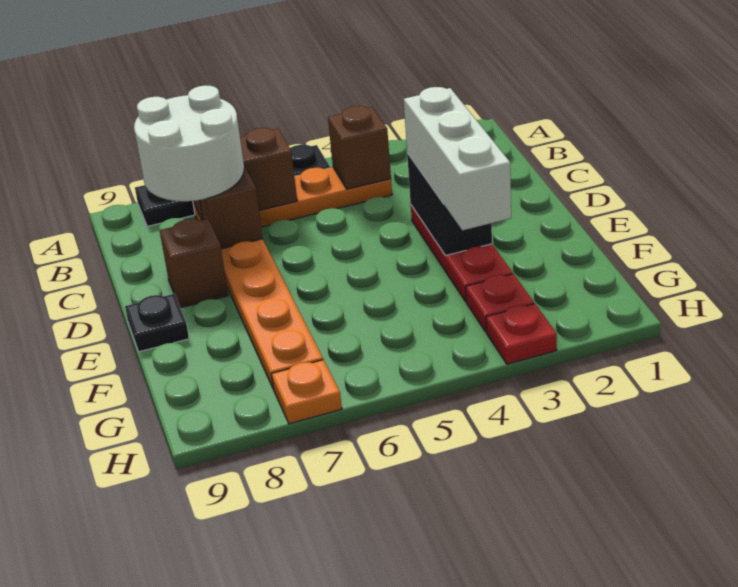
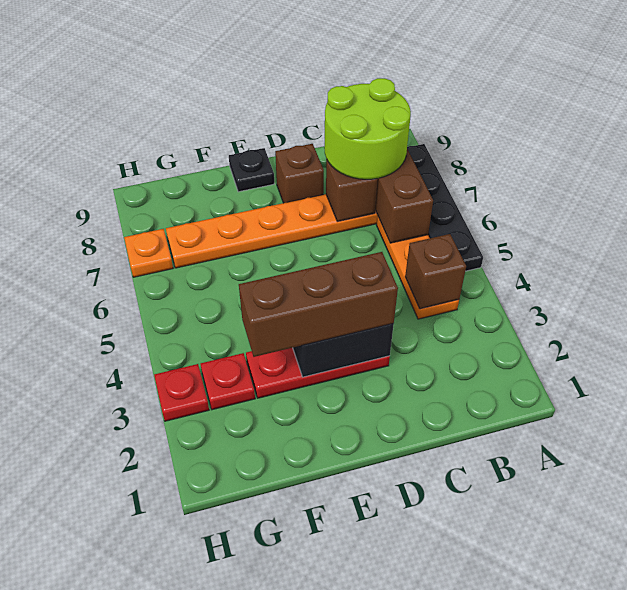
white 2x2 round brick [134,85,244,201] -> lime 2x2 round brick [324,78,411,179]
white 1x3 brick [404,87,511,230] -> brown 1x3 brick [239,252,398,357]

